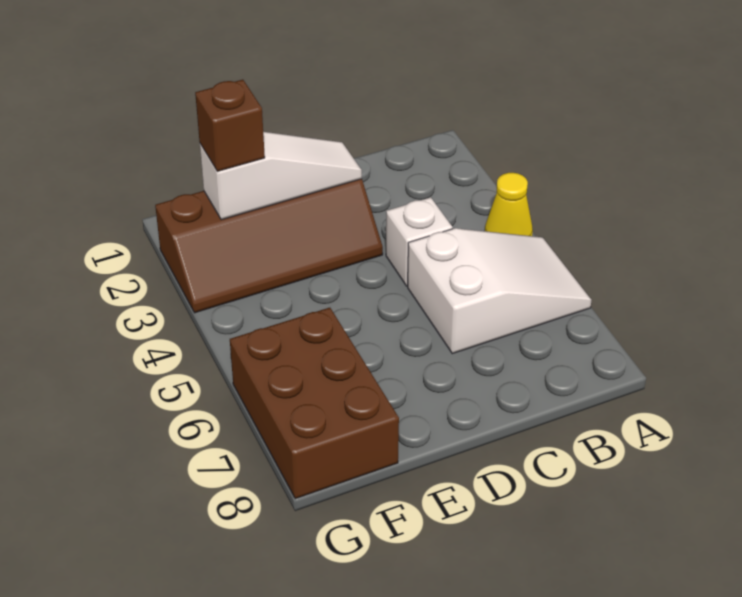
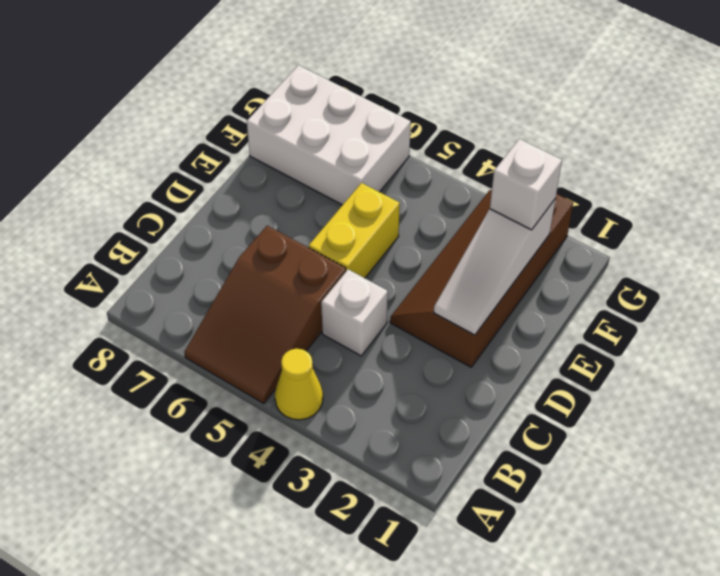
white 2x3 slope [408,228,591,354] -> brown 2x3 slope [184,226,346,403]
none -> yellow 1x2 brick [309,183,400,278]
brown 1x1 brick [195,80,265,171] -> white 1x1 brick [490,139,562,230]
brown 2x3 brick [230,308,399,499] -> white 2x3 brick [247,65,411,205]

